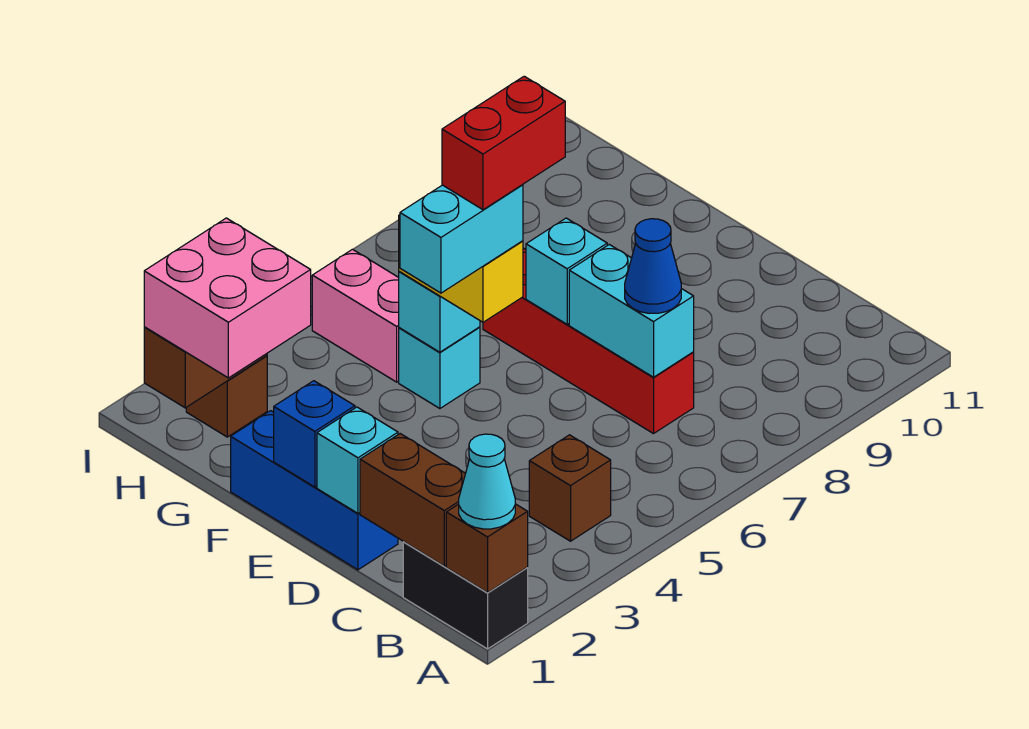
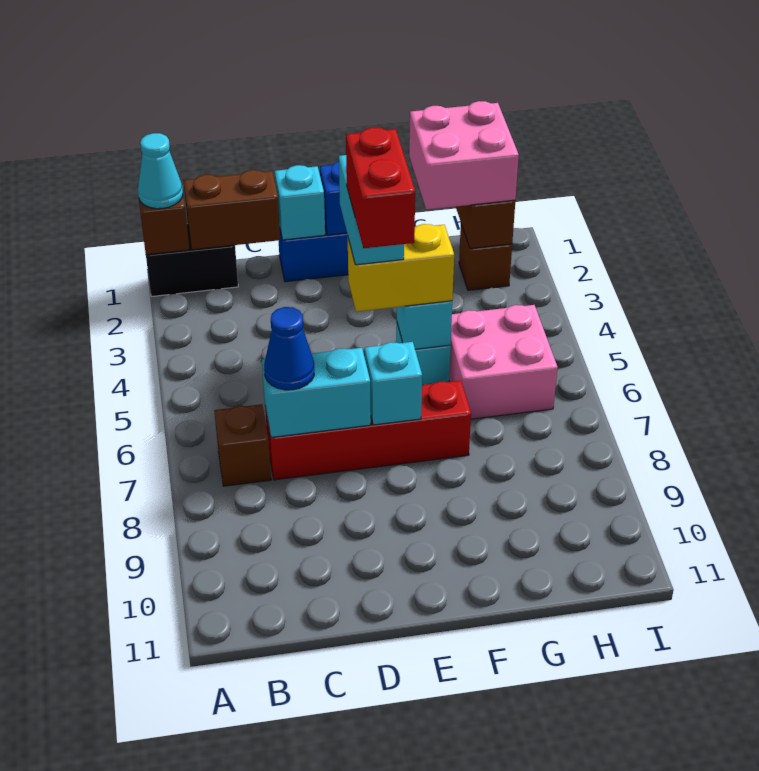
brown 1x1 brick [529,435,611,541] -> brown 1x1 brick moved to [214,404,271,486]
pink 1x2 brick [312,249,399,382] -> pink 2x2 brick [449,305,558,419]

